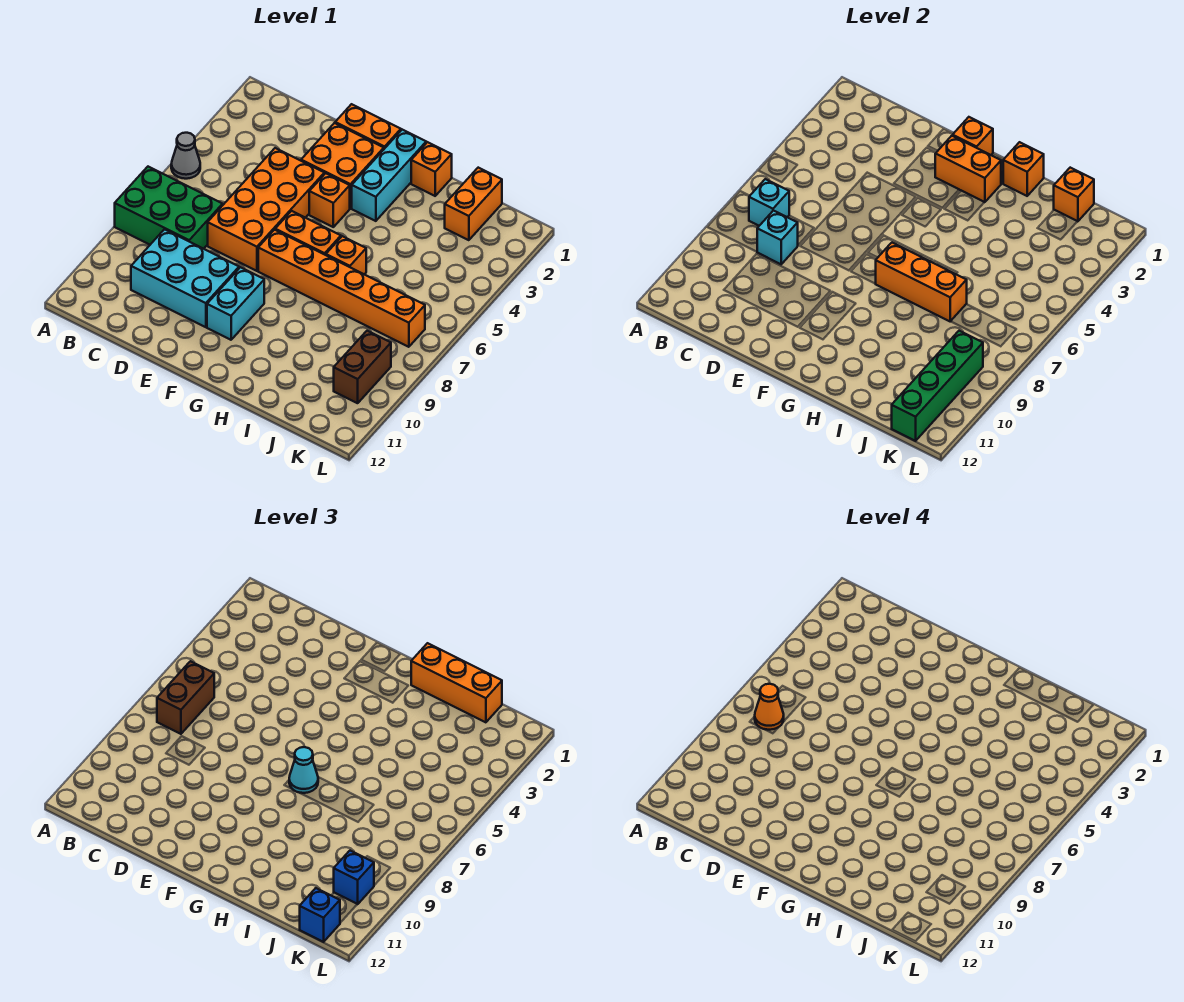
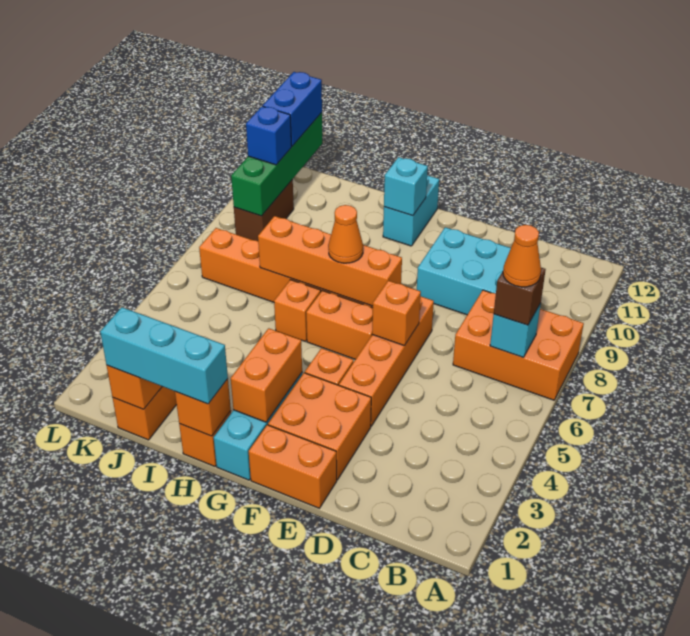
grey 1x1 cone [171,133,200,179] -> none
green 2x3 brick [115,167,223,249] -> orange 2x3 brick [453,290,584,400]
brown 1x2 brick [157,661,214,734] -> brown 1x1 brick [494,268,546,325]
cyan 1x1 brick [757,211,798,264] -> cyan 1x1 brick moved to [384,157,428,216]
orange 2x4 brick [208,148,324,271] -> orange 1x4 brick [339,297,434,426]
orange 1x1 brick [953,117,993,155] -> orange 1x1 brick moved to [372,281,421,346]
orange 1x2 brick [935,136,1001,202] -> orange 1x2 brick turned to [231,328,302,422]
cyan 1x2 brick [207,267,264,340] -> cyan 1x2 brick moved to [383,176,439,246]
orange 1x3 brick [876,243,967,321] -> orange 1x4 brick [258,216,402,306]
cyan 1x1 cone [289,747,318,793] -> orange 1x1 cone [328,205,363,263]
orange 1x3 brick [411,643,502,722] -> cyan 1x3 brick [100,307,228,404]
blue 1x1 brick [300,888,340,942] -> blue 1x2 brick [263,72,322,146]

